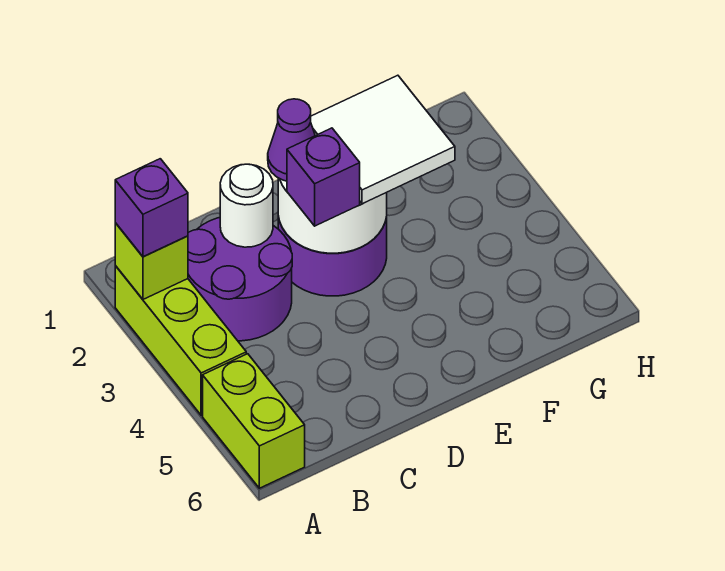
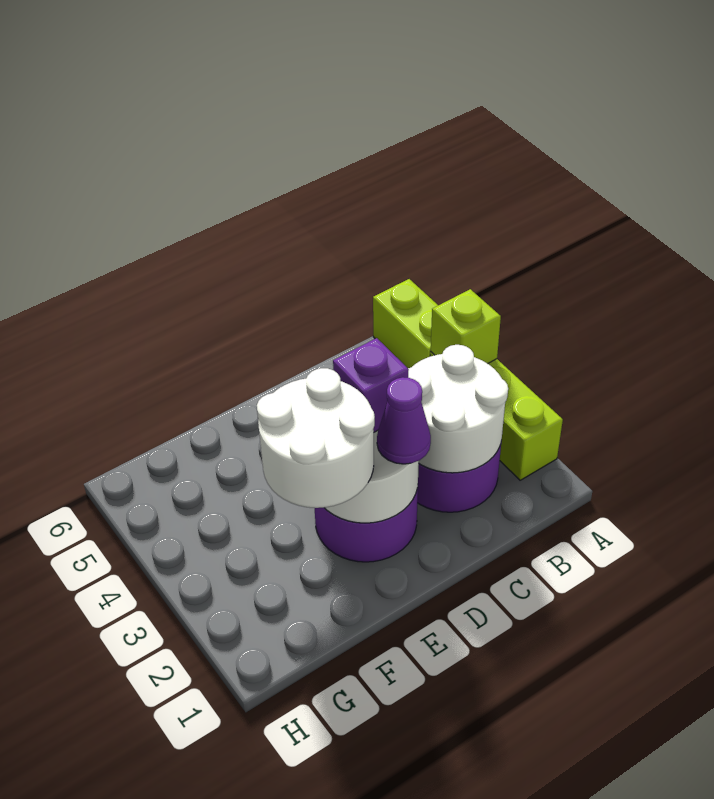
lime 1x1 brick [115,223,188,299] -> lime 1x1 brick moved to [431,289,501,364]
purple 1x1 brick [115,159,188,257] -> none
white 1x1 round brick [220,164,273,247] -> white 2x2 round brick [408,345,508,473]
white 2x2 tile [311,75,455,204] -> white 2x2 round brick [257,368,375,508]

